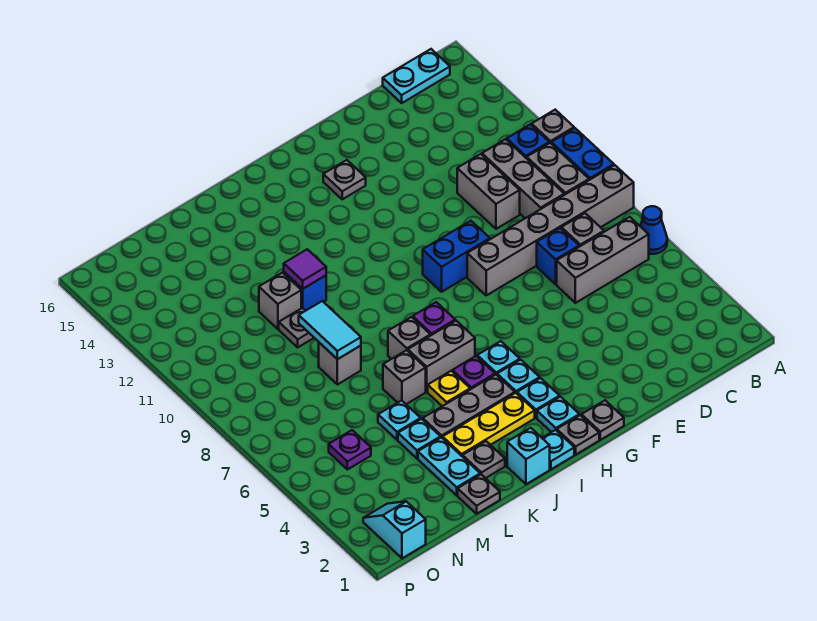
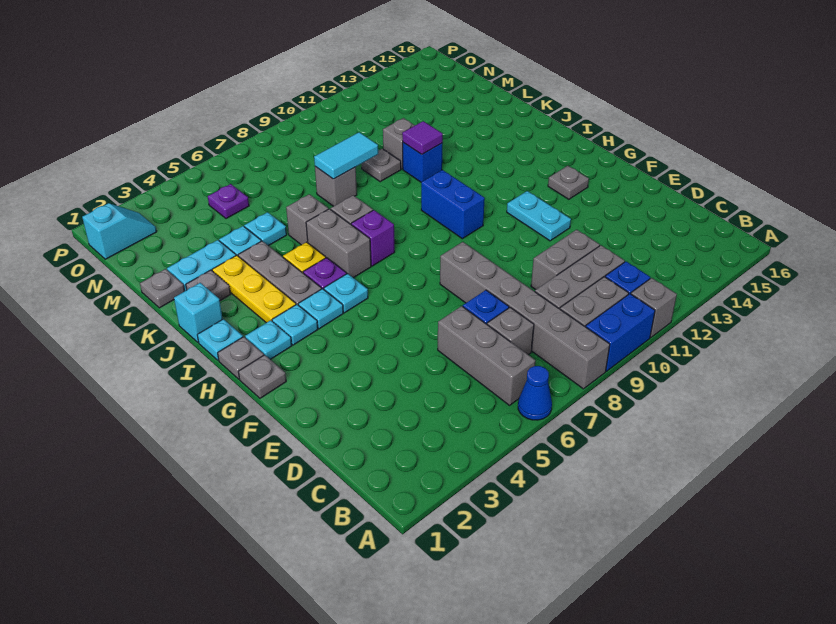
cyan 1x2 plate [383,49,450,103] -> cyan 1x2 plate moved to [507,191,571,241]
blue 1x2 brick [423,221,490,292] -> blue 1x2 brick moved to [421,170,485,239]

